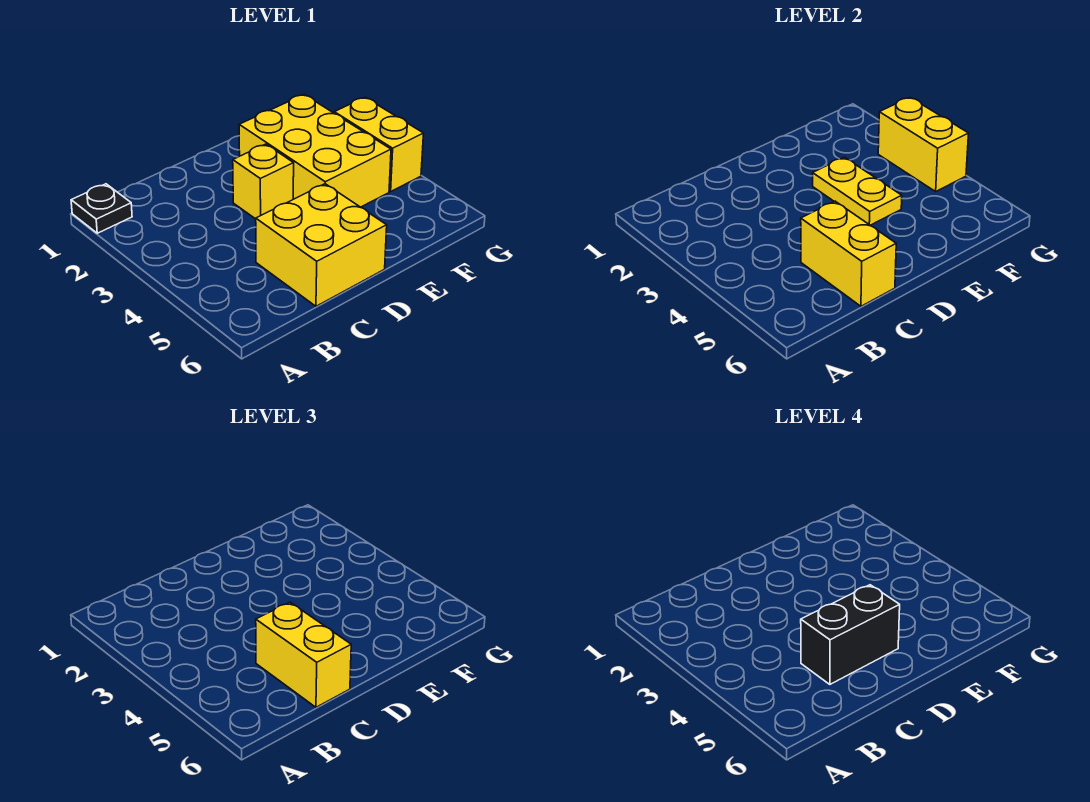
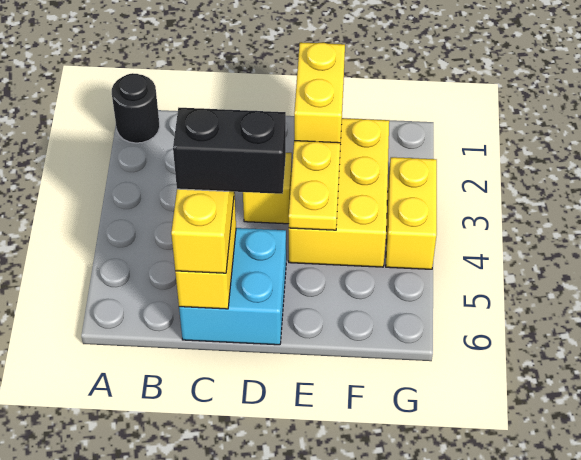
black 1x1 plate [71,184,132,233] -> black 1x1 round brick [112,73,160,143]
yellow 2x2 brick [256,184,387,306] -> cyan 2x2 brick [179,228,286,345]
yellow 1x2 brick [878,97,969,191] -> yellow 1x2 brick moved to [294,42,345,144]

